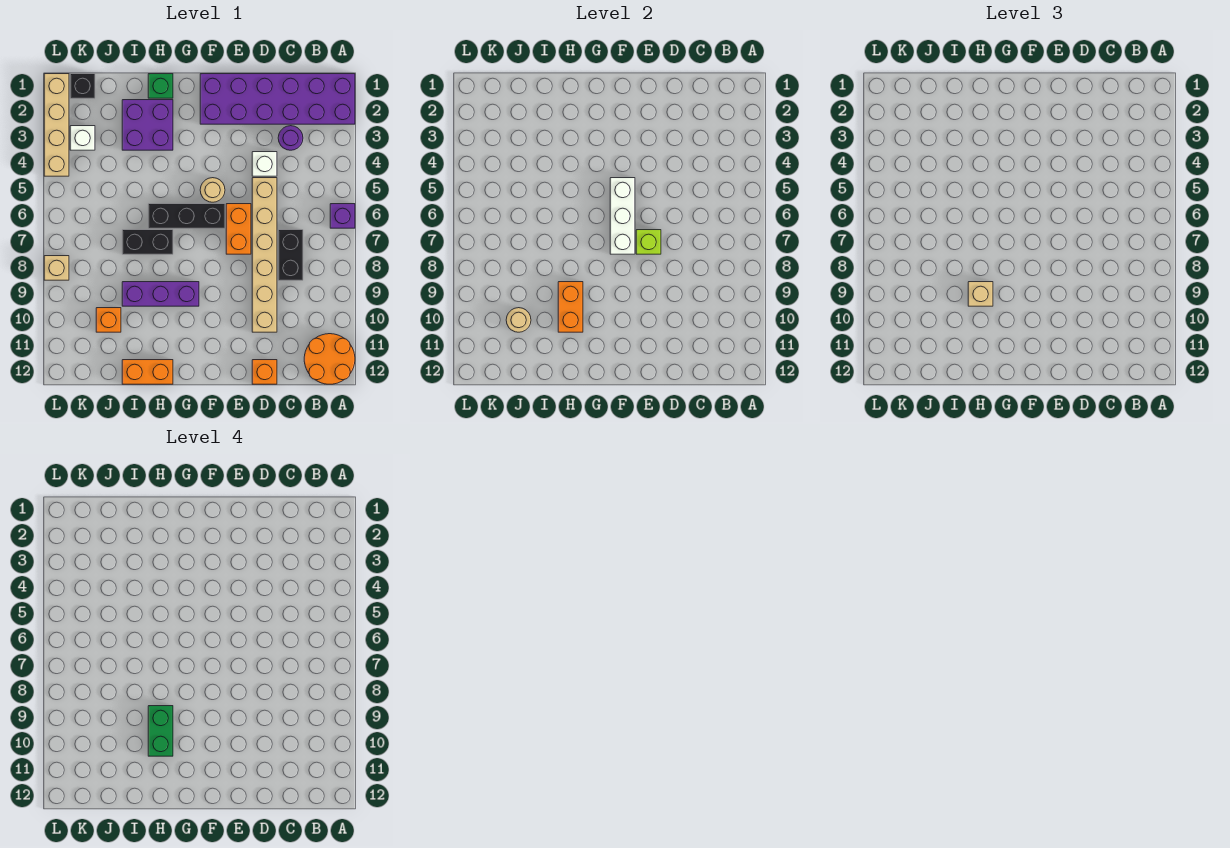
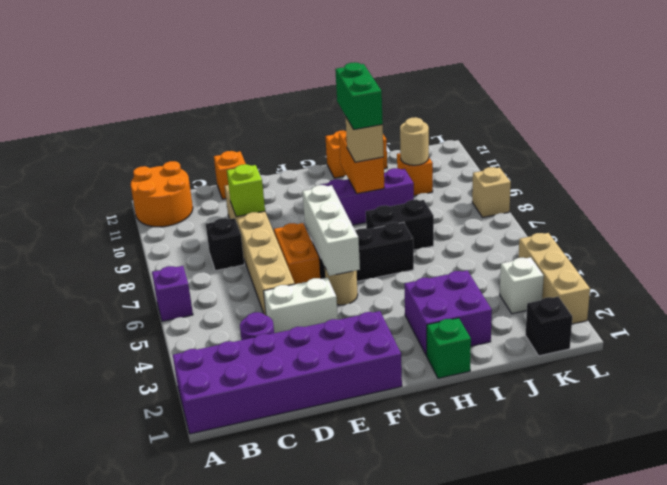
black 1x2 brick [278,230,303,280] -> black 1x1 brick [206,218,244,271]
white 1x1 brick [252,152,277,176] -> white 1x2 brick [264,278,338,333]
lime 1x1 brick [636,230,661,254] -> lime 1x1 brick moved to [227,164,265,217]
tan 1x4 brick [44,74,69,176] -> tan 1x3 brick [519,233,590,324]

